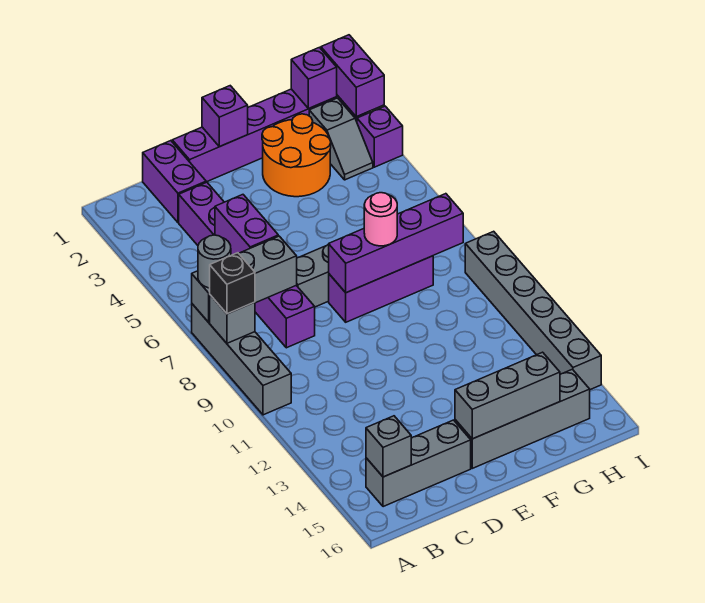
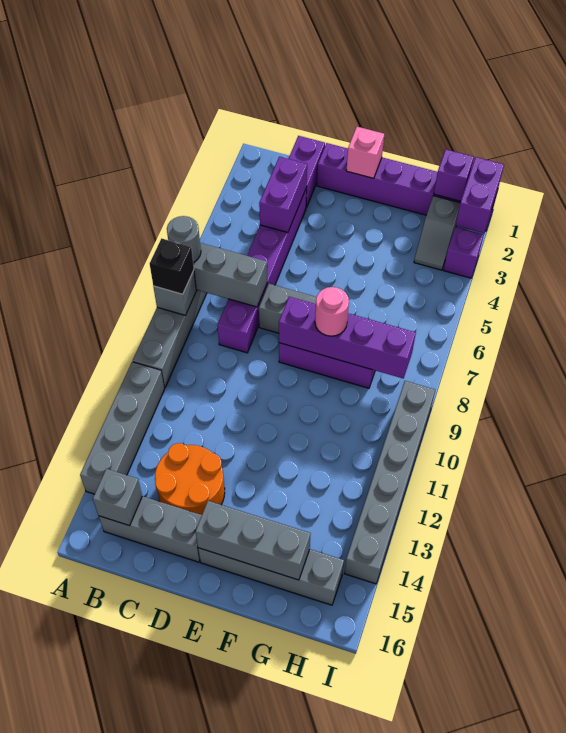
none -> grey 1x4 brick [80,362,165,494]
purple 1x2 brick [215,195,278,255] -> purple 1x2 brick moved to [259,157,307,232]
purple 1x1 brick [202,86,248,147] -> pink 1x1 brick [346,127,384,178]
orange 2x2 round brick [262,114,331,197] -> orange 2x2 round brick moved to [155,443,225,515]

